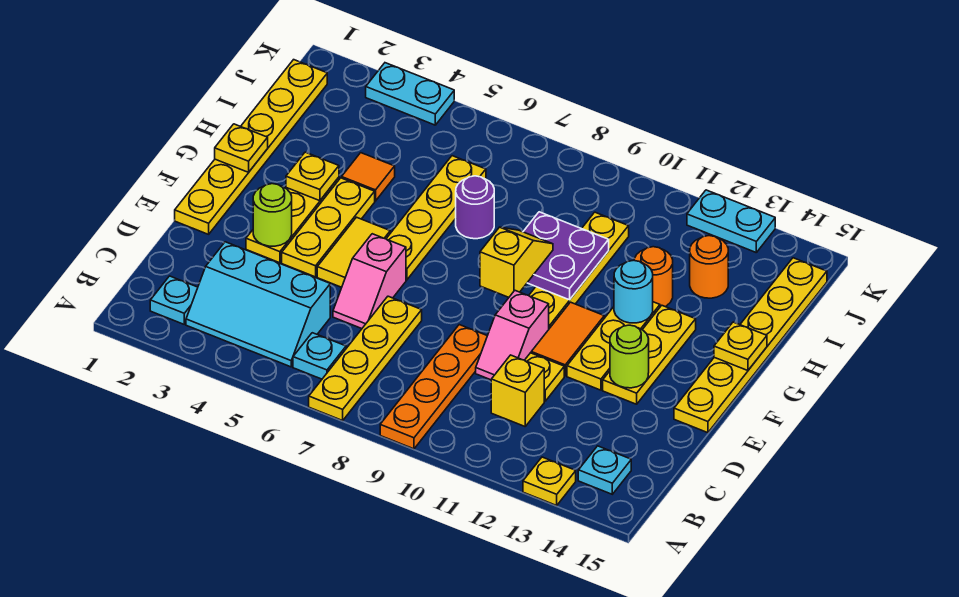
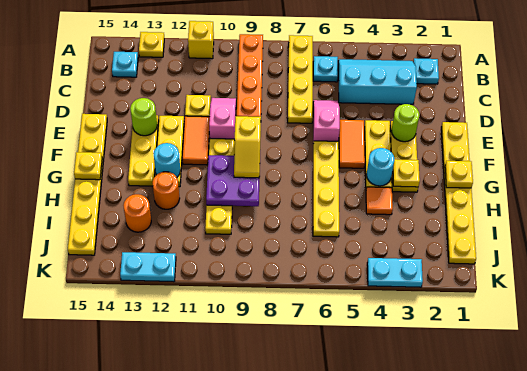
yellow 1x1 brick [491,355,544,426] -> yellow 1x1 brick moved to [188,21,214,59]
yellow 1x2 tile [317,217,390,287] -> orange 1x2 tile [339,120,365,168]
none -> cyan 1x1 round brick [366,148,395,186]
purple 1x1 round brick [456,176,494,239] -> none

